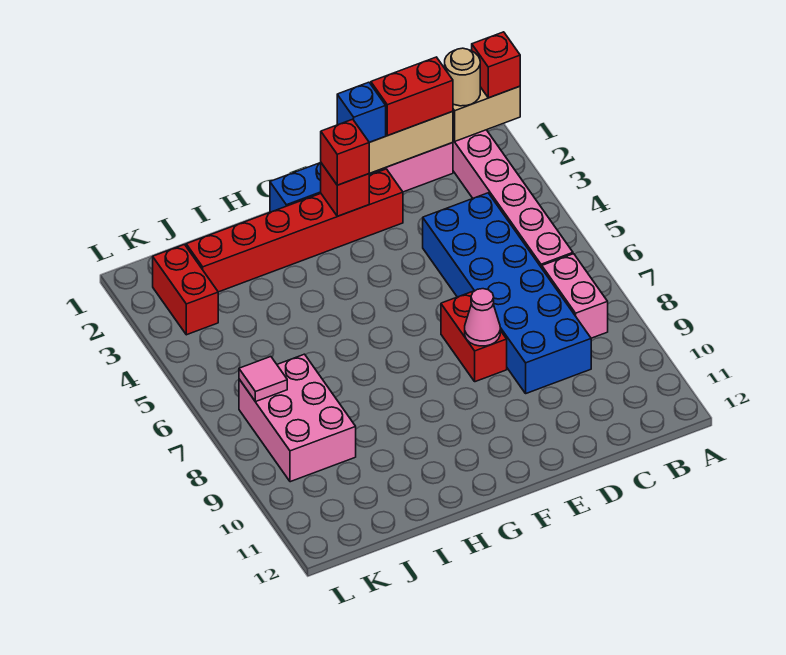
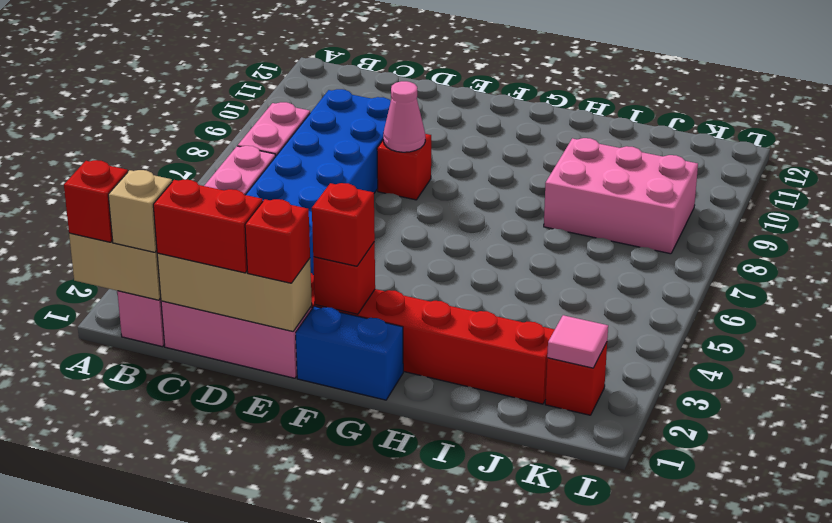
tan 1x1 round brick [445,48,480,106] -> tan 1x1 brick [108,170,172,252]
blue 1x1 brick [337,82,386,143] -> red 1x1 brick [245,199,310,283]
red 1x2 brick [441,291,507,382] -> red 1x1 brick [377,134,431,200]
pink 2x3 brick [239,354,356,482] -> pink 2x3 brick turned to [544,138,698,254]
red 1x2 brick [153,245,218,335] -> red 1x1 brick [545,343,607,415]
pink 1x1 tile [239,357,287,402] -> pink 1x1 tile moved to [547,315,608,368]

